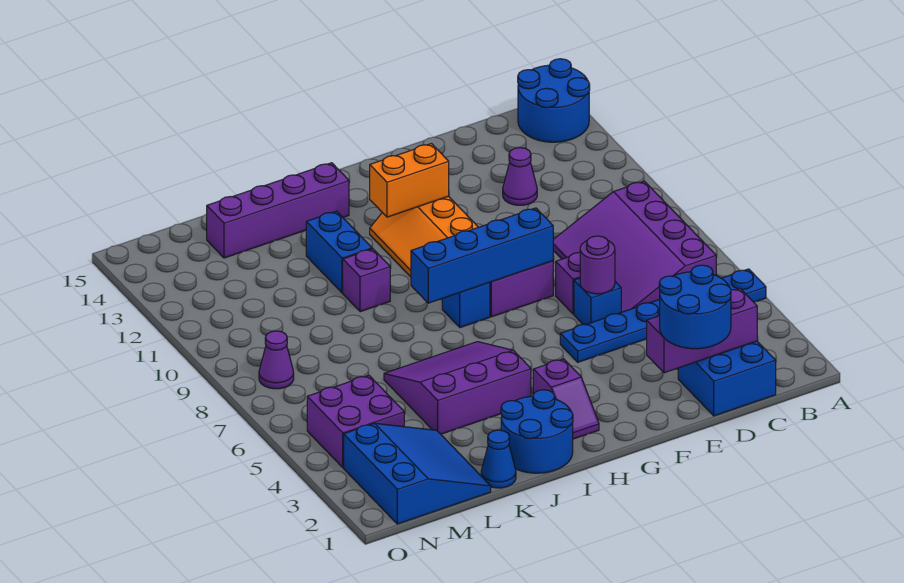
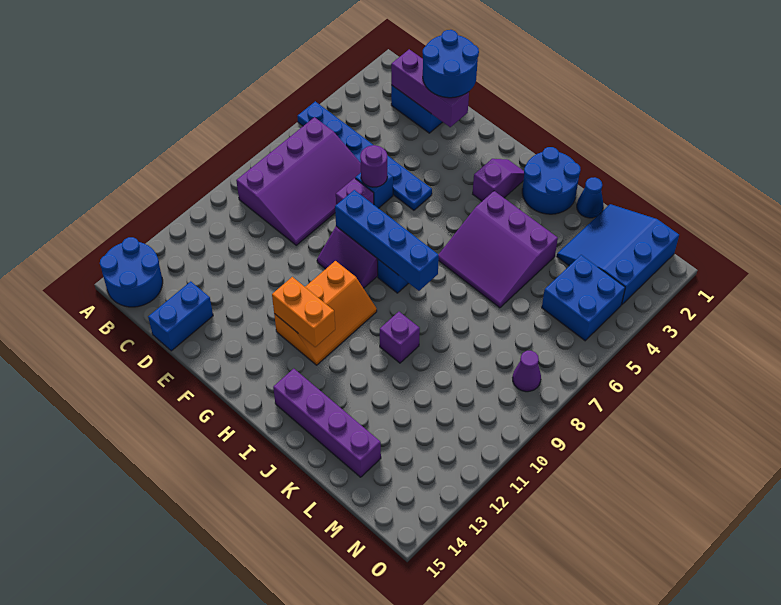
purple 1x1 cone [503,148,537,205] -> none
blue 1x2 brick [306,211,372,293] -> blue 1x2 brick moved to [148,281,213,351]
purple 2x2 brick [307,375,404,468] -> blue 2x2 brick [542,255,625,341]

